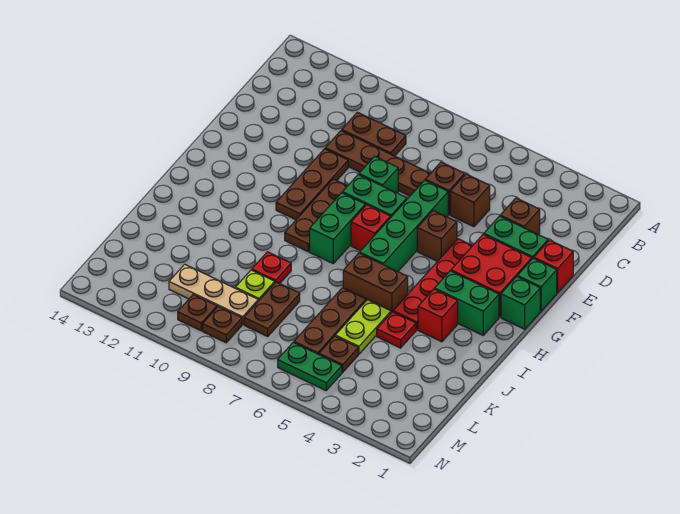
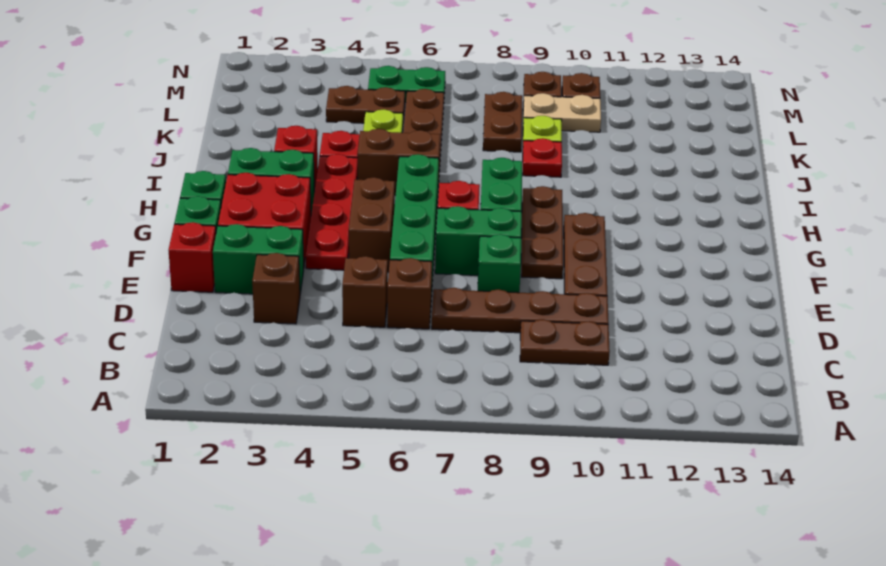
brown 1x1 brick [417,211,457,261] -> brown 1x2 brick [349,177,395,272]
brown 1x1 plate [319,336,358,372] -> brown 1x2 plate [326,86,405,123]
tan 1x3 plate [169,264,258,324] -> tan 1x2 plate [523,93,601,132]

